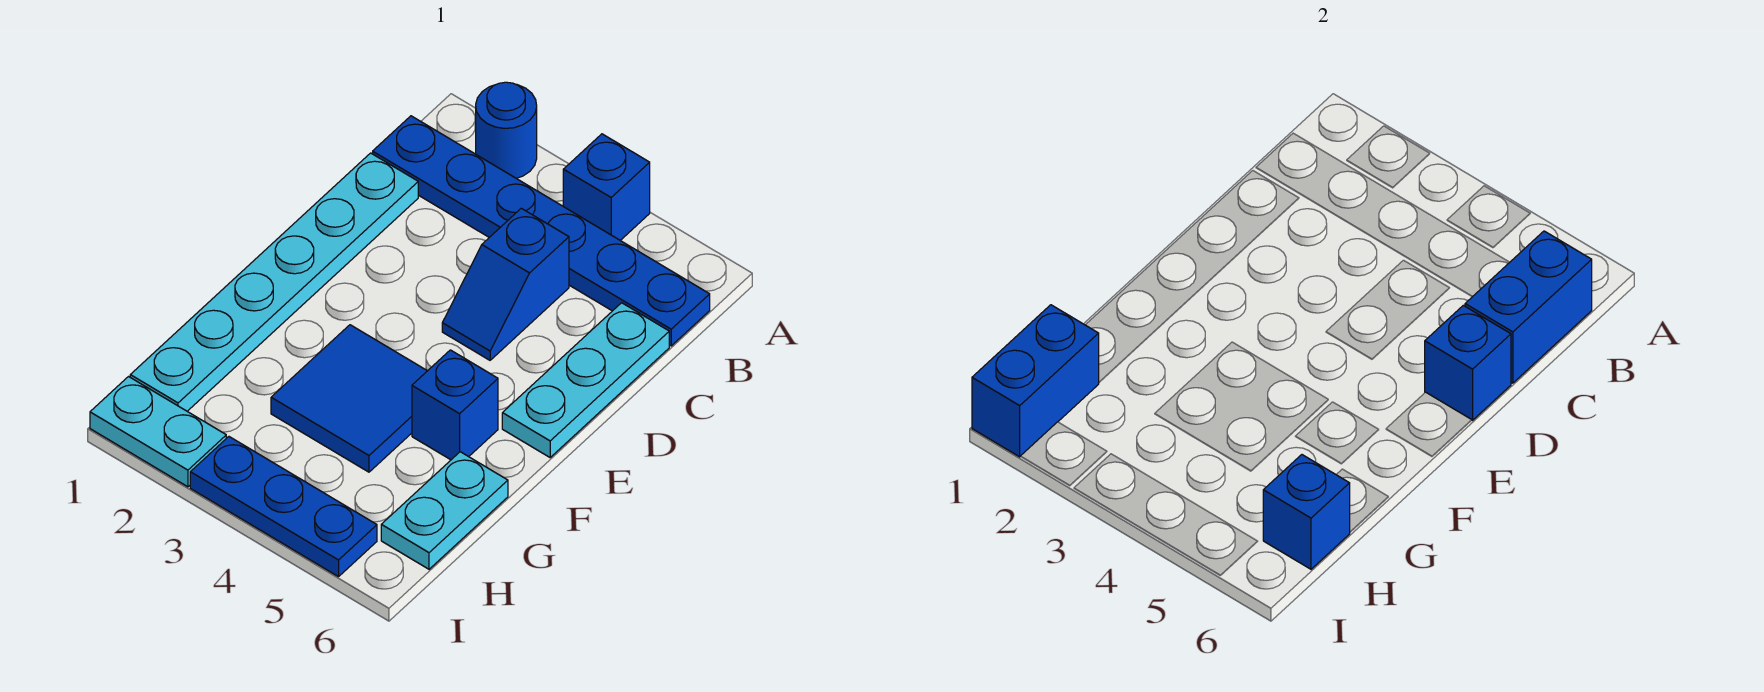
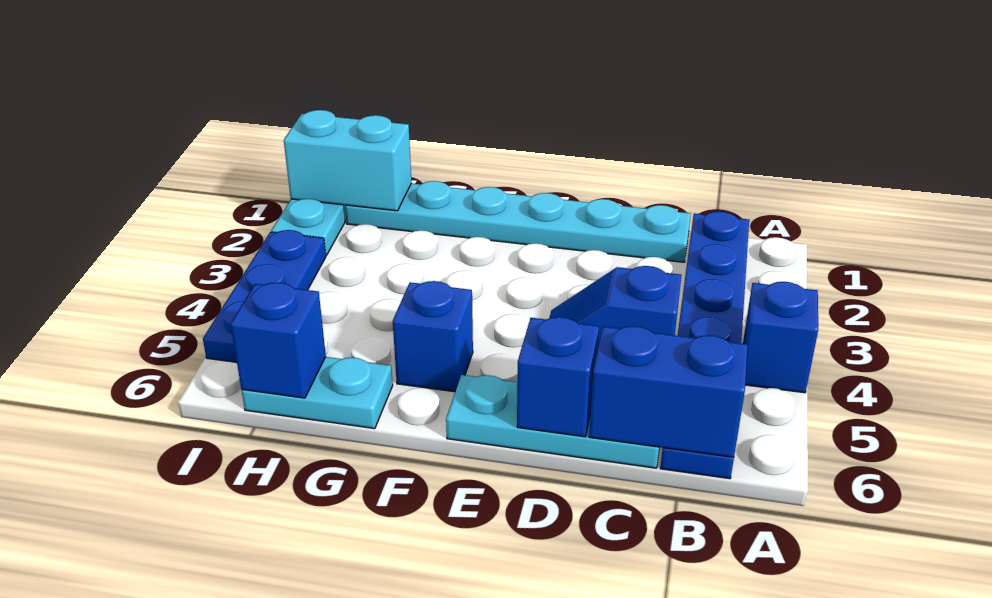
blue 1x1 round brick [476,82,537,178] -> none
blue 2x2 tile [271,325,427,472] -> none
blue 1x2 brick [972,305,1099,457] -> cyan 1x2 brick [284,110,412,211]

